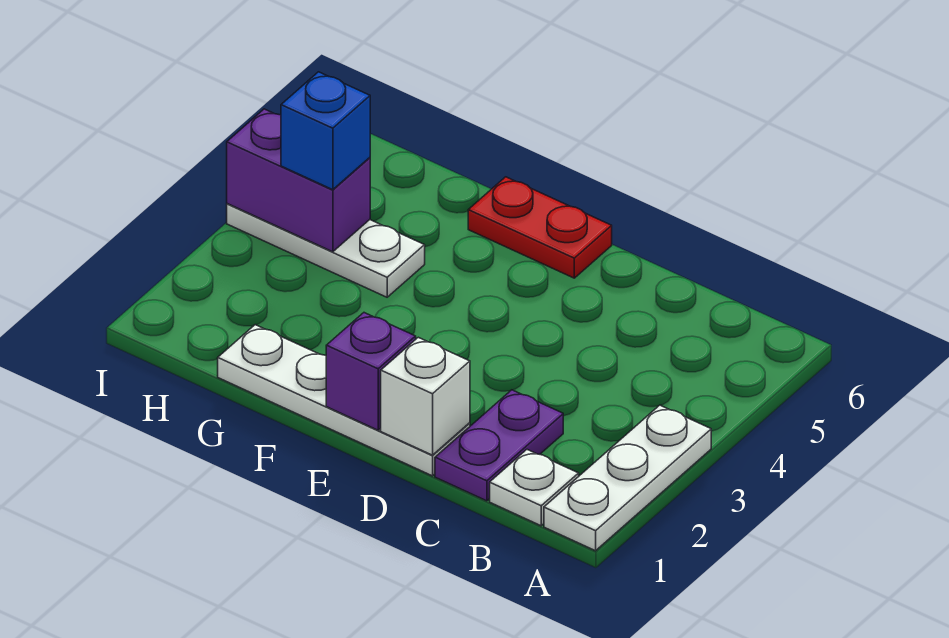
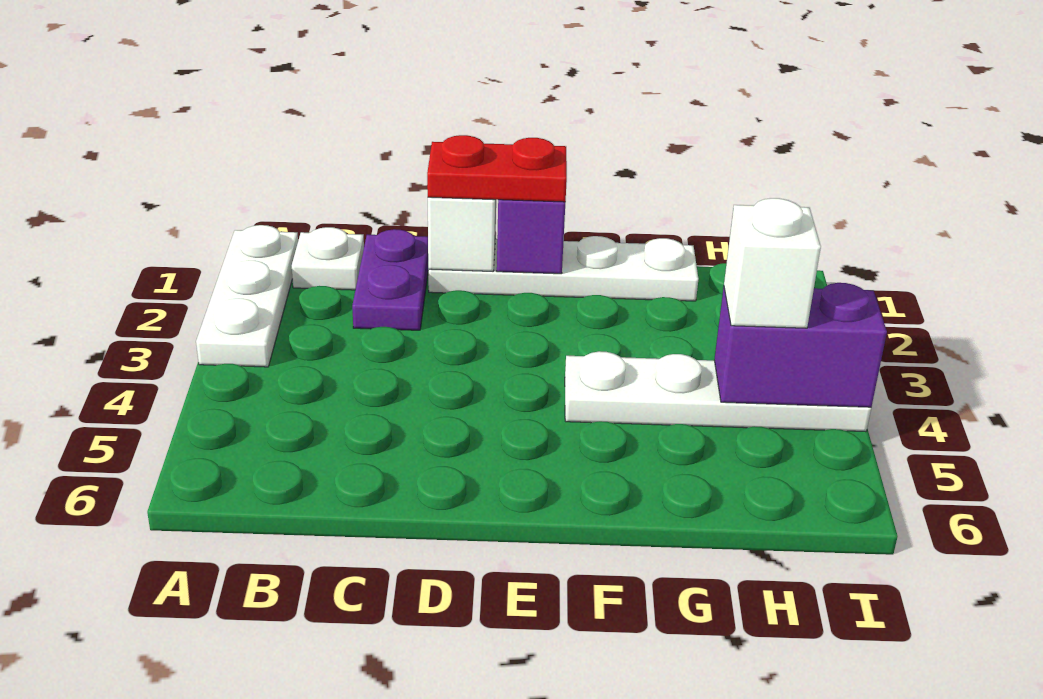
red 1x2 plate [468,177,612,278] -> red 1x2 plate moved to [427,135,567,202]
white 1x3 plate [227,204,425,297] -> white 1x4 plate [565,351,871,432]
blue 1x1 brick [281,72,370,190] -> white 1x1 brick [724,198,821,328]

